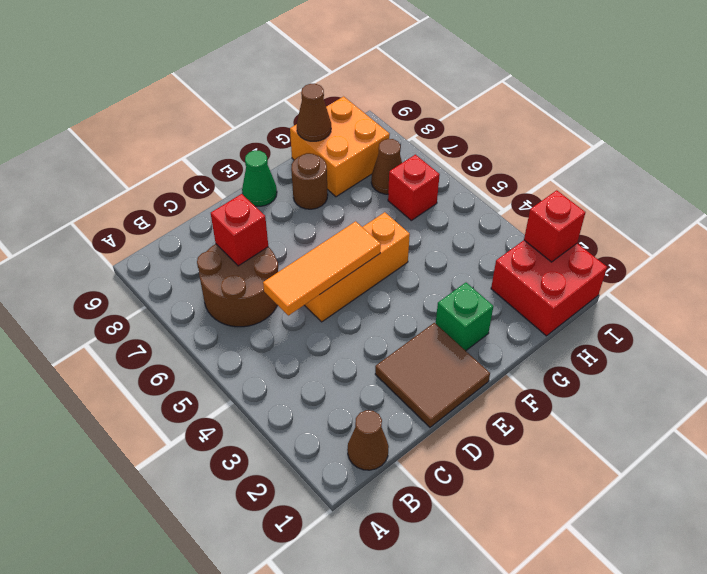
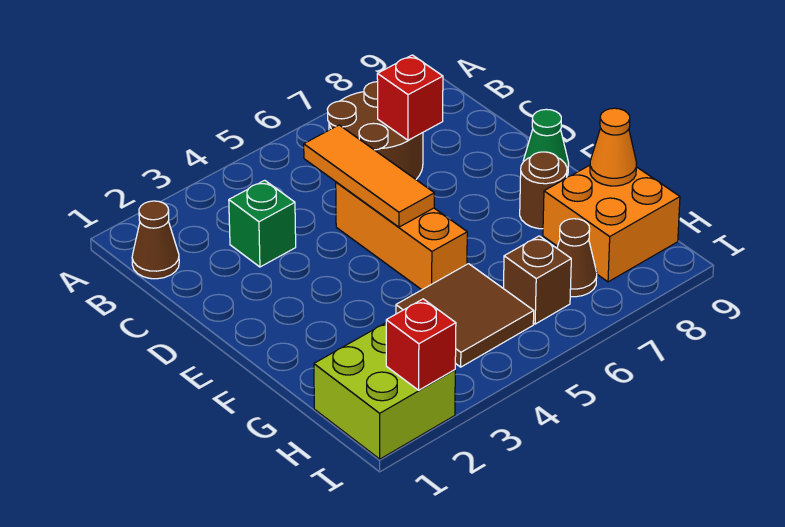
brown 2x2 tile [375,323,490,427] -> brown 2x2 tile moved to [396,264,534,367]
green 1x1 brick [436,283,493,351] -> green 1x1 brick moved to [229,180,296,267]
brown 1x1 cone [297,84,331,141] -> orange 1x1 cone [590,108,637,186]
red 2x2 brick [491,240,607,336] -> lime 2x2 brick [314,323,455,459]
red 1x1 brick [388,155,440,220] -> brown 1x1 brick [503,236,571,324]

